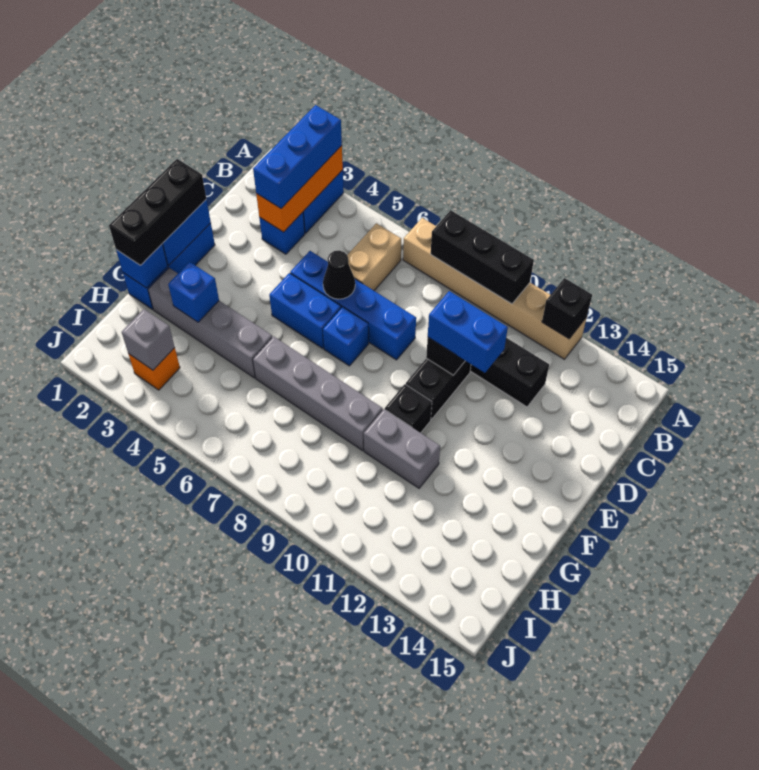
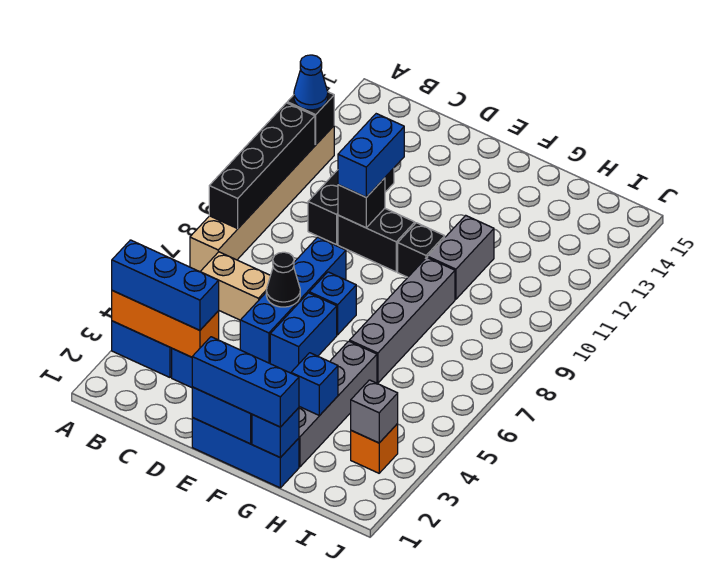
black 1x3 brick [431,210,534,304] -> black 1x4 brick [209,103,315,229]
none -> blue 1x1 cone [294,55,328,110]
black 1x3 brick [109,159,206,265] -> blue 1x3 brick [192,337,299,427]

